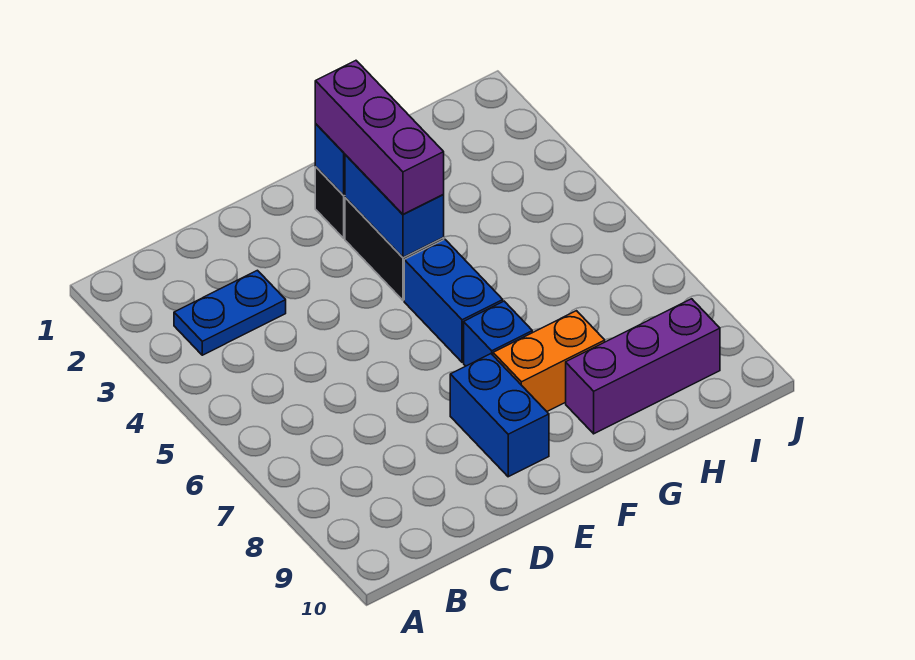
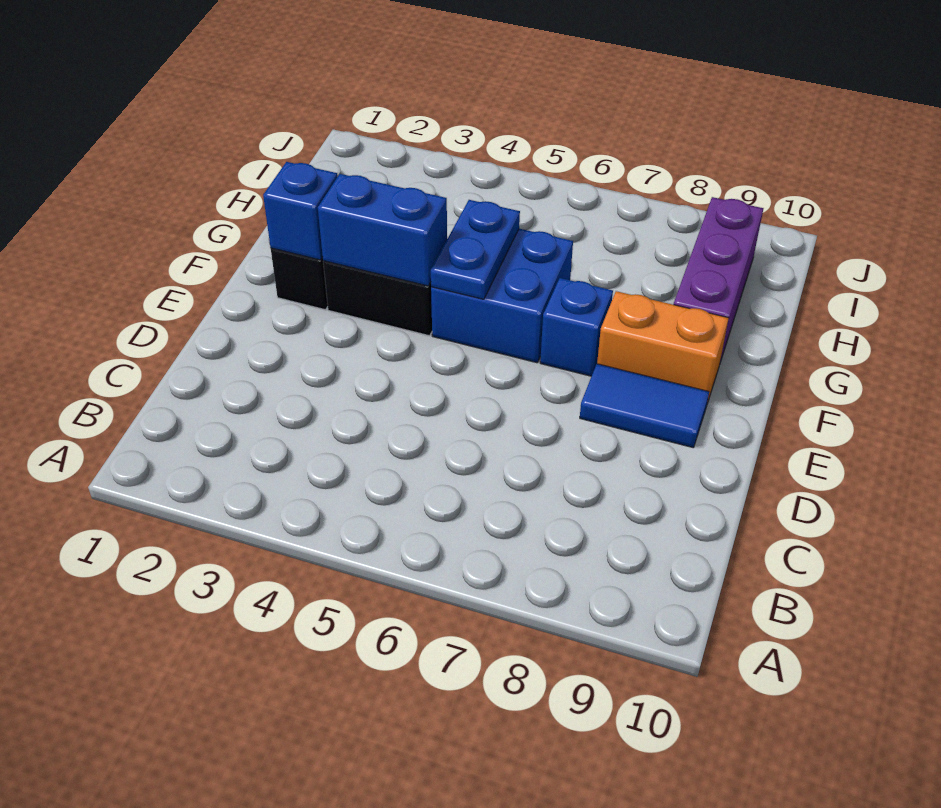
blue 1x2 plate [174,270,286,355] -> blue 1x2 plate moved to [431,200,520,299]
blue 1x2 brick [450,354,549,477] -> blue 1x2 tile [580,364,709,448]
purple 1x3 brick [315,61,444,214] -> none
blue 1x2 brick [404,239,503,362] -> blue 2x2 brick [431,229,573,363]
orange 1x2 brick [493,311,605,411] -> orange 1x2 brick turned to [597,291,729,403]

